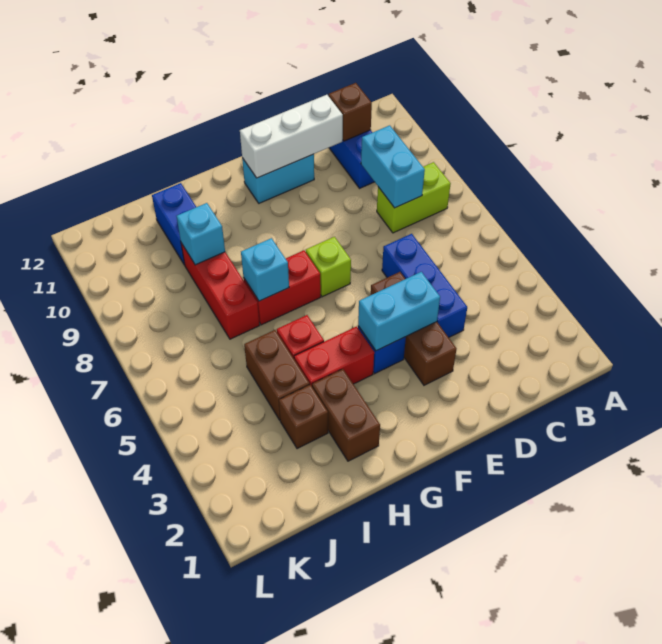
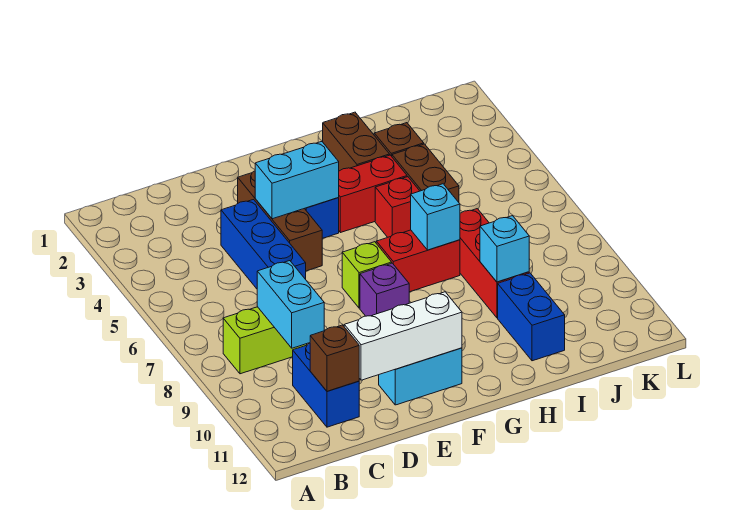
none -> purple 1x1 brick [360,263,409,316]

